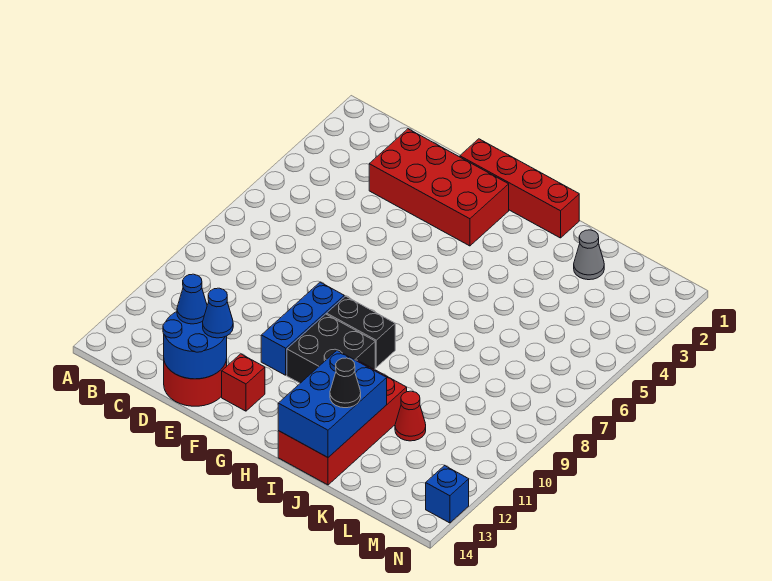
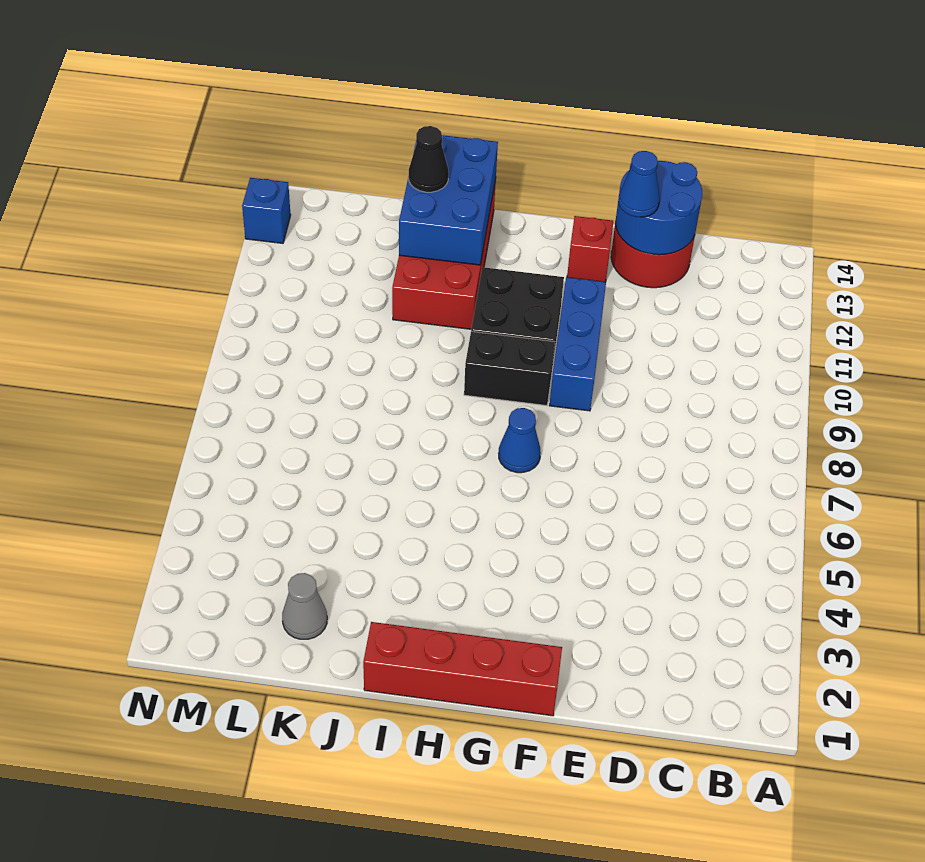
red 2x4 brick [369,129,509,246] -> none
blue 1x1 cone [177,274,207,324] -> blue 1x1 cone moved to [499,408,541,473]
red 1x1 cone [395,391,426,441] -> none

